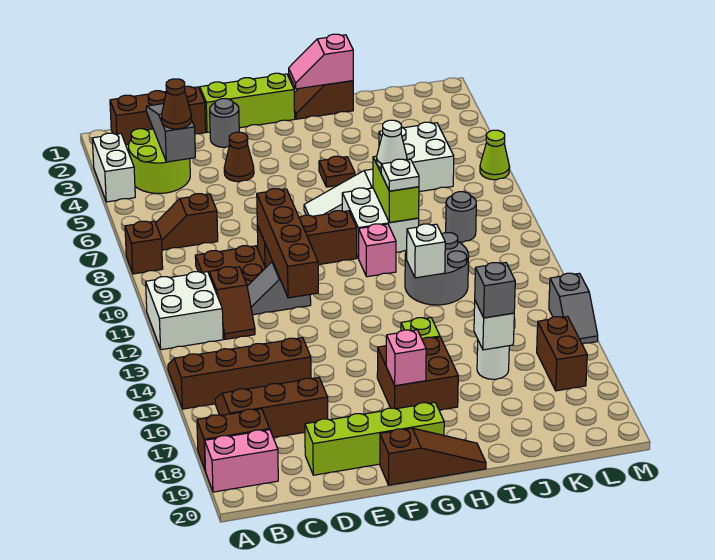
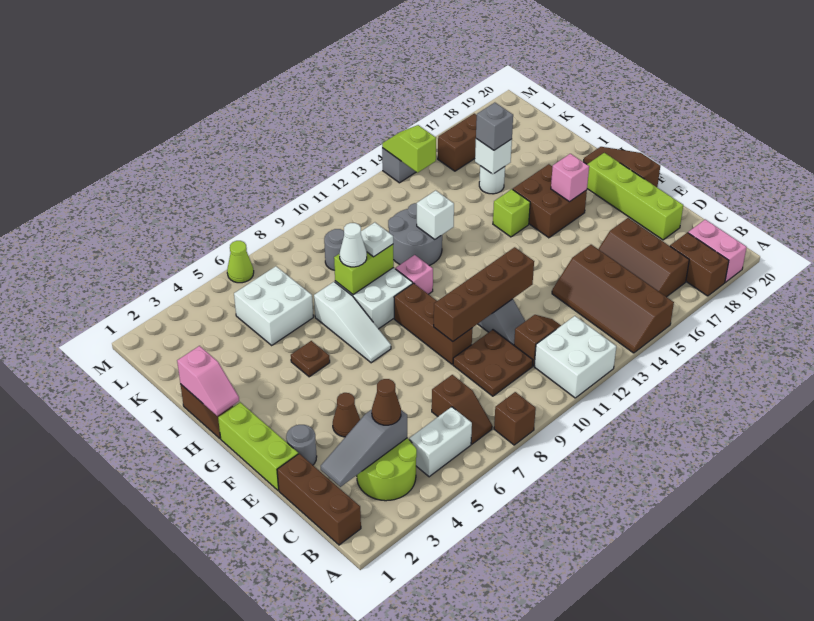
white 1x2 brick [92,133,135,202] -> white 1x2 brick moved to [409,407,472,477]
none -> lime 1x2 slope [382,125,436,173]

